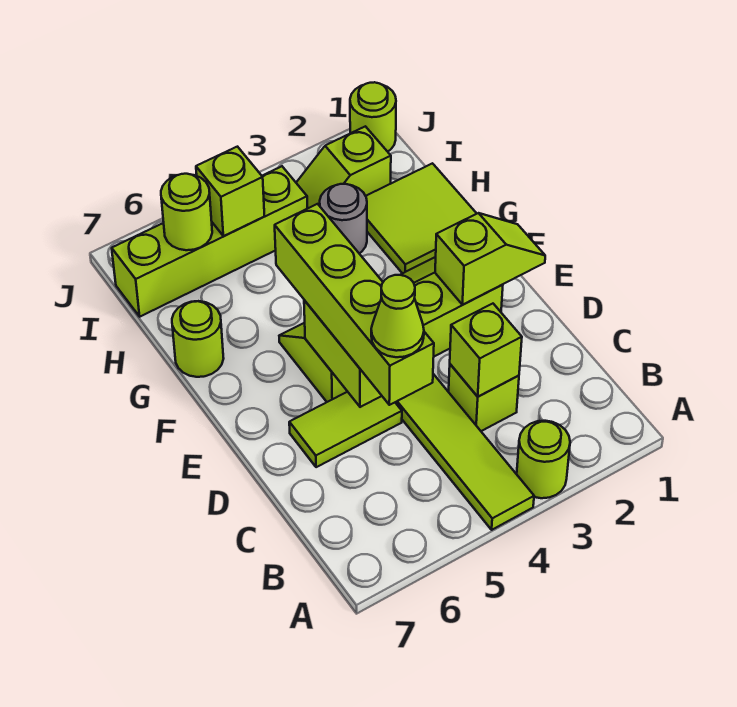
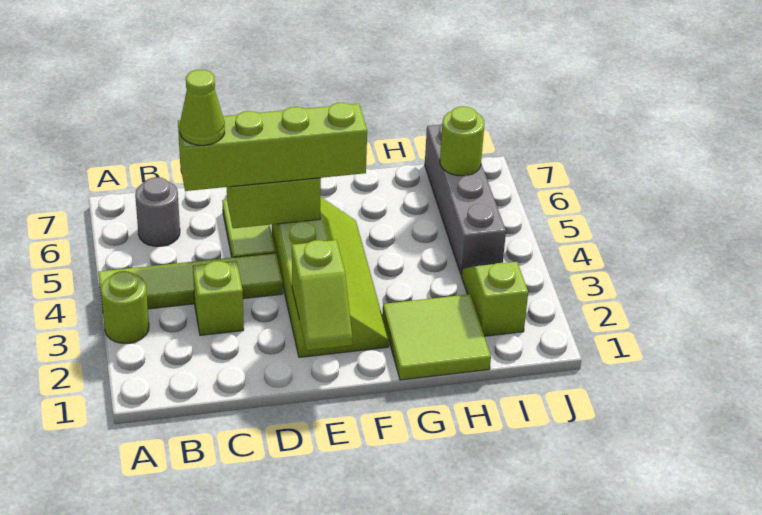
lime 1x1 brick [450,304,522,397] -> none
lime 1x1 round brick [172,301,224,377] -> none
grey 1x1 round brick [320,184,367,253] -> grey 1x1 round brick moved to [135,177,180,246]
lime 1x4 brick [112,166,307,317] -> grey 1x4 brick [425,124,506,275]
lime 1x1 brick [196,147,264,236] -> none
lime 1x1 round brick [350,82,396,152] -> none

